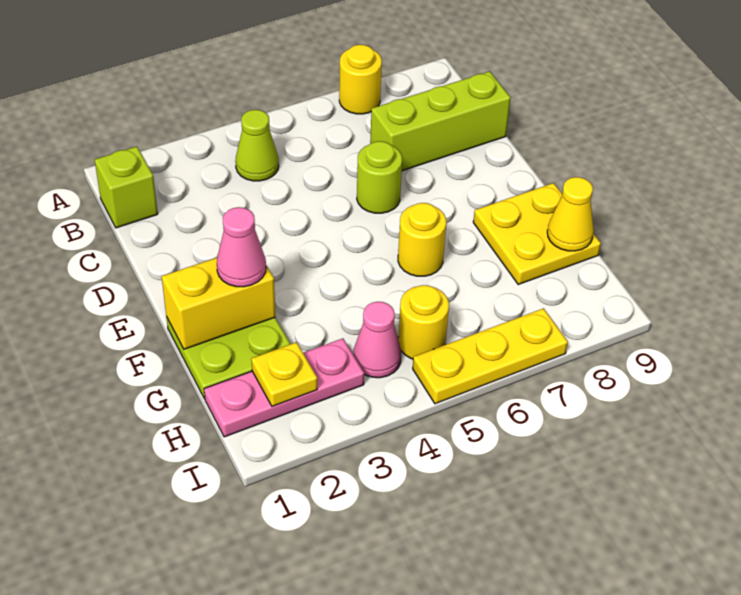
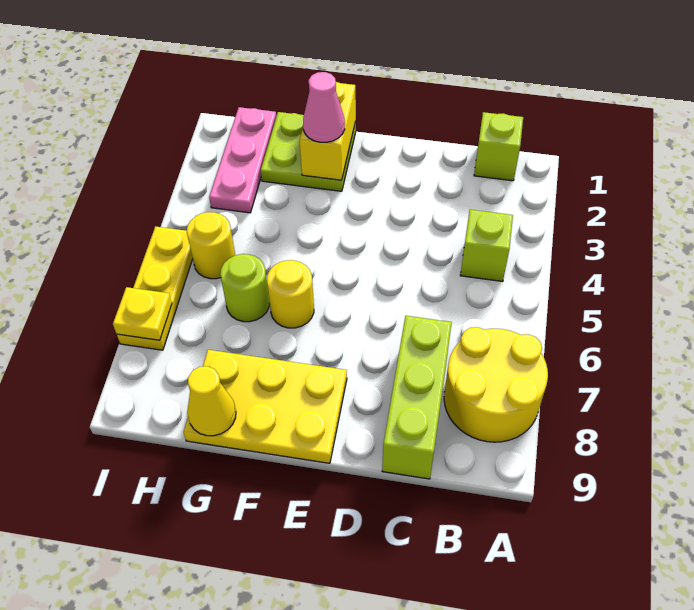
yellow 1x1 round brick [339,45,382,114] -> yellow 2x2 round brick [444,327,548,442]
lime 1x1 cone [235,110,279,181] -> lime 1x1 brick [460,210,513,281]
lime 1x1 round brick [357,141,402,213] -> lime 1x1 round brick moved to [220,254,269,322]
yellow 2x2 plate [473,183,601,284] -> yellow 2x3 plate [184,350,347,463]
yellow 1x1 plate [251,342,317,407] -> yellow 1x1 plate moved to [113,287,172,340]
pink 1x1 cone [353,302,401,378] -> none

